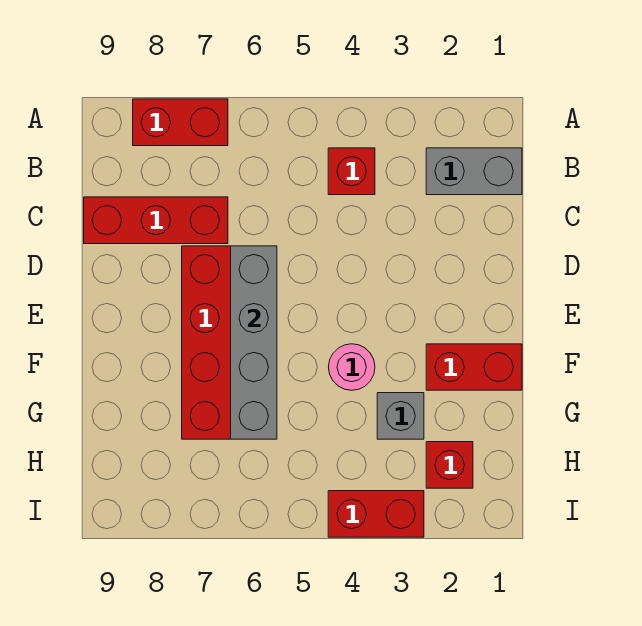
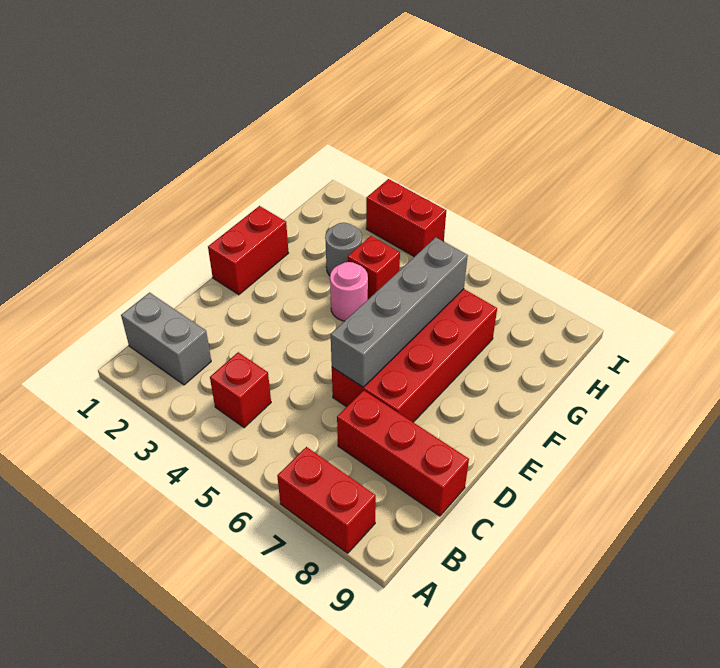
red 1x2 brick [426,344,522,390] -> red 1x2 brick turned to [208,206,288,295]
grey 1x1 brick [377,393,424,439] -> grey 1x1 round brick [325,223,362,276]
red 1x1 brick [426,442,473,488] -> red 1x1 brick moved to [348,236,400,299]

